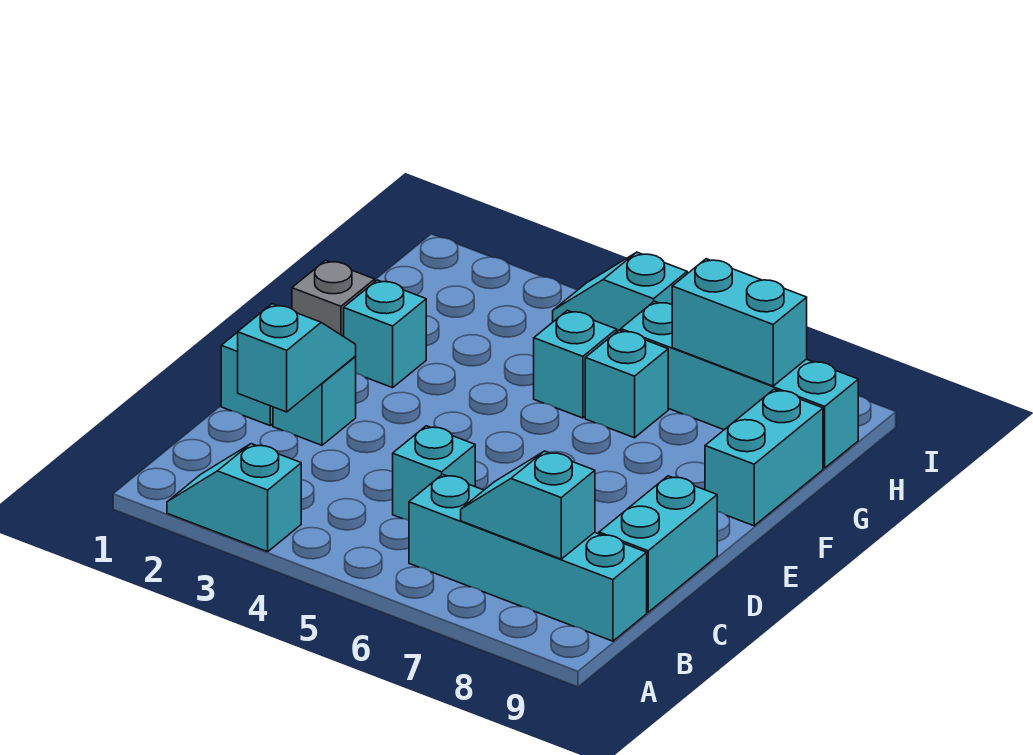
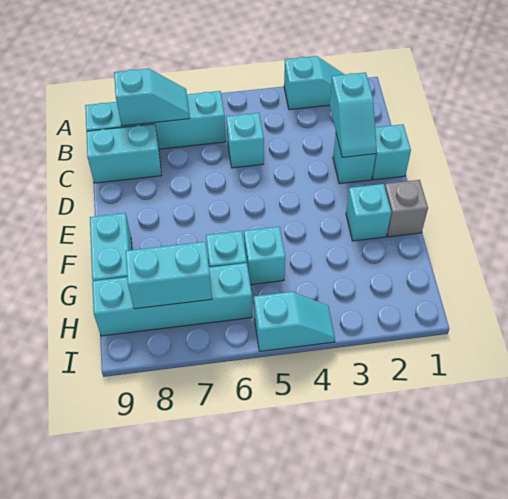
cyan 1x2 brick [599,476,717,612] -> cyan 1x2 brick turned to [86,124,161,183]

